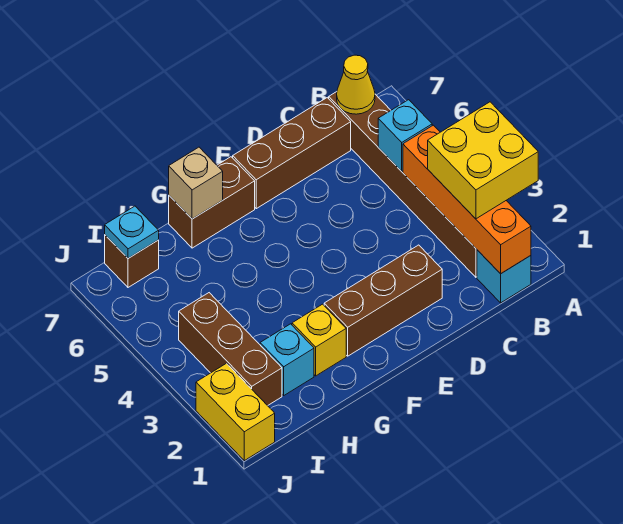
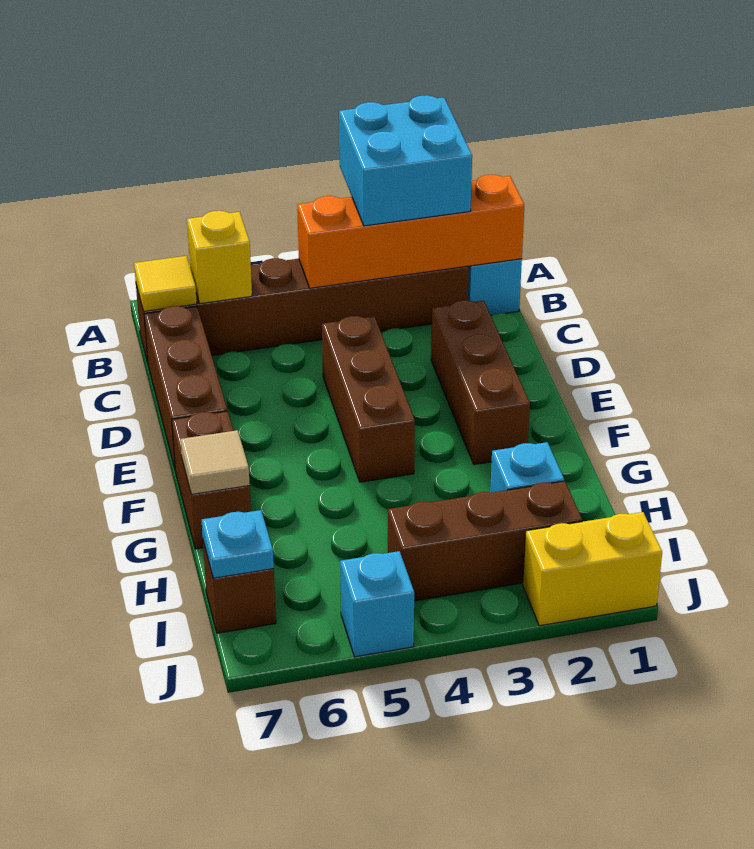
yellow 2x2 brick [428,102,538,219] -> cyan 2x2 brick [339,95,472,226]
cyan 1x1 brick [378,100,432,171] -> cyan 1x1 brick moved to [340,551,414,657]
yellow 1x1 cone [337,55,375,114] -> yellow 1x1 tile [134,256,197,311]
none -> brown 1x3 brick [322,316,415,482]
yellow 1x1 brick [292,304,346,376] -> yellow 1x1 brick moved to [187,211,252,304]
tan 1x1 brick [169,147,223,219] -> tan 1x1 tile [180,430,250,494]

